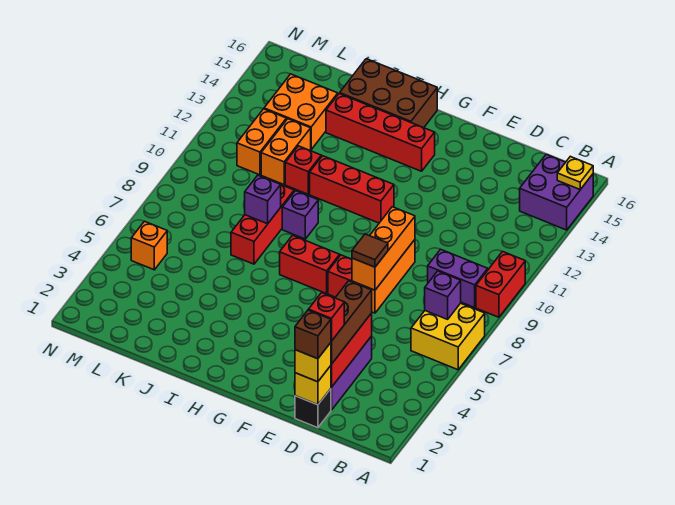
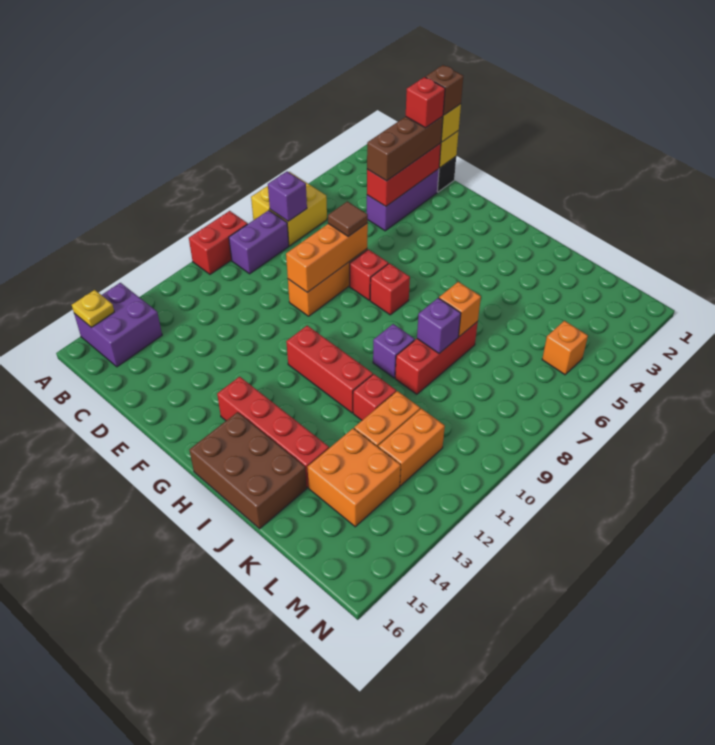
purple 1x2 brick [428,249,488,308] -> purple 1x2 brick turned to [229,210,289,274]
red 1x2 brick [280,235,340,294] -> red 1x1 brick [370,263,410,315]
none -> orange 1x1 brick [439,282,481,337]

